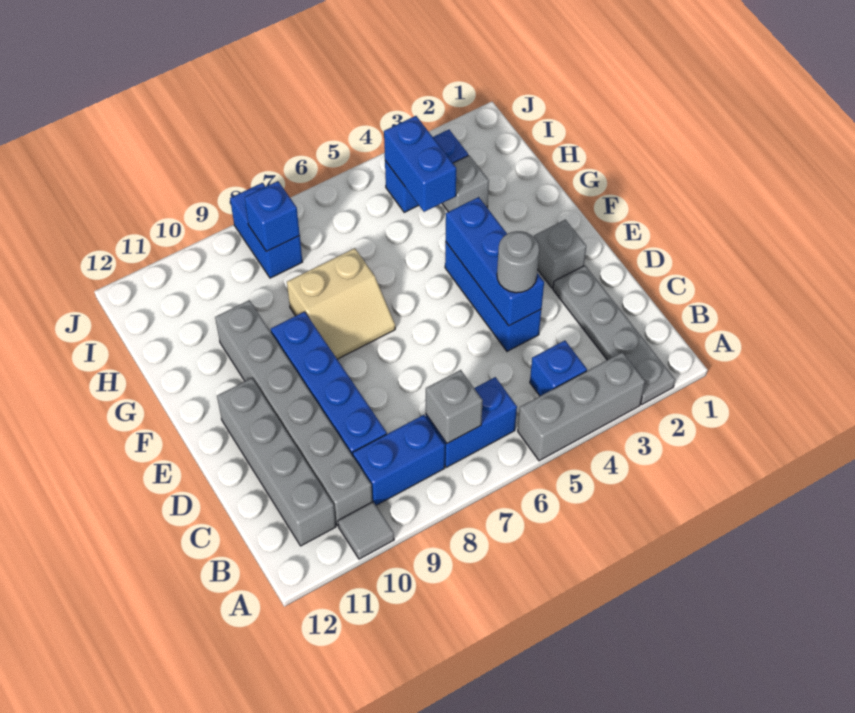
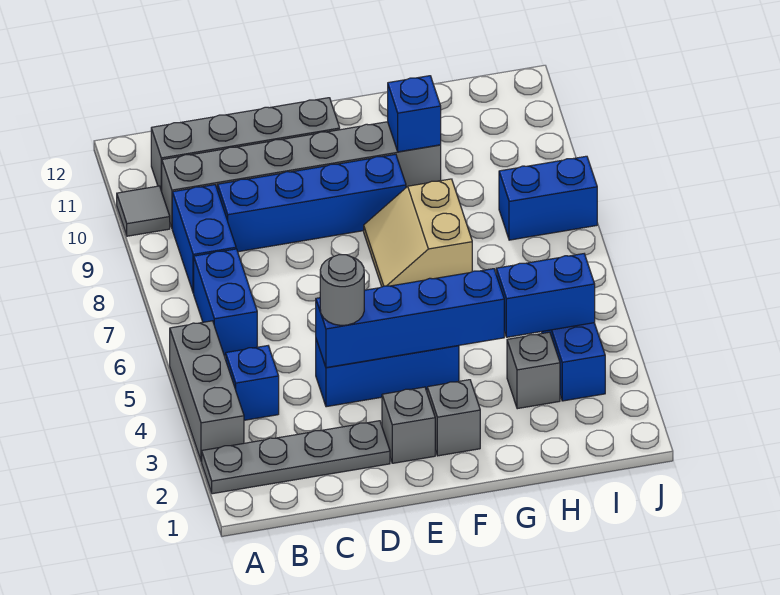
grey 1x1 brick [426,370,483,443] -> grey 1x1 brick moved to [427,380,480,456]
blue 1x3 brick [446,197,544,326] -> blue 1x4 brick [316,269,504,368]
blue 1x1 brick [244,181,300,252] -> blue 1x1 brick moved to [388,76,441,152]

